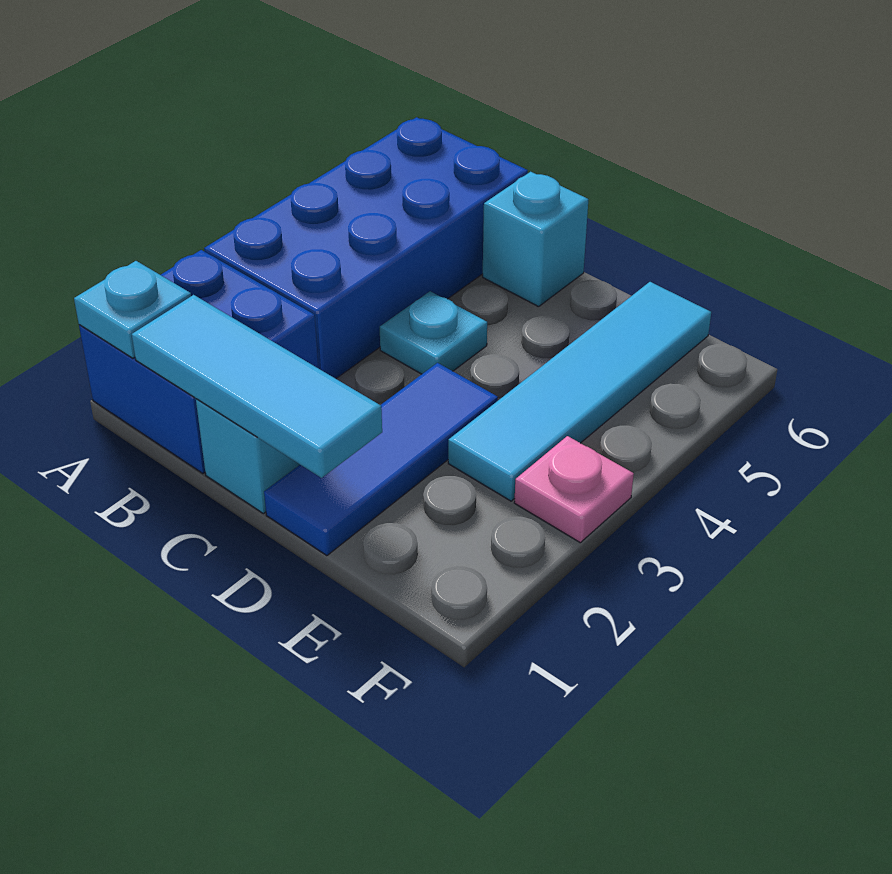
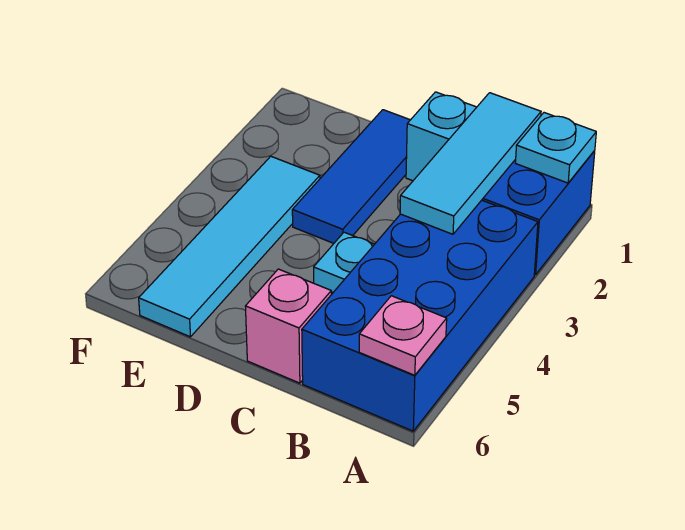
cyan 1x3 tile [132,295,382,478] -> cyan 1x3 tile turned to [400,93,541,234]
cyan 1x1 brick [483,172,589,307] -> pink 1x1 brick [245,269,331,383]
pink 1x1 plate [514,436,634,543] -> pink 1x1 plate moved to [359,296,447,375]

